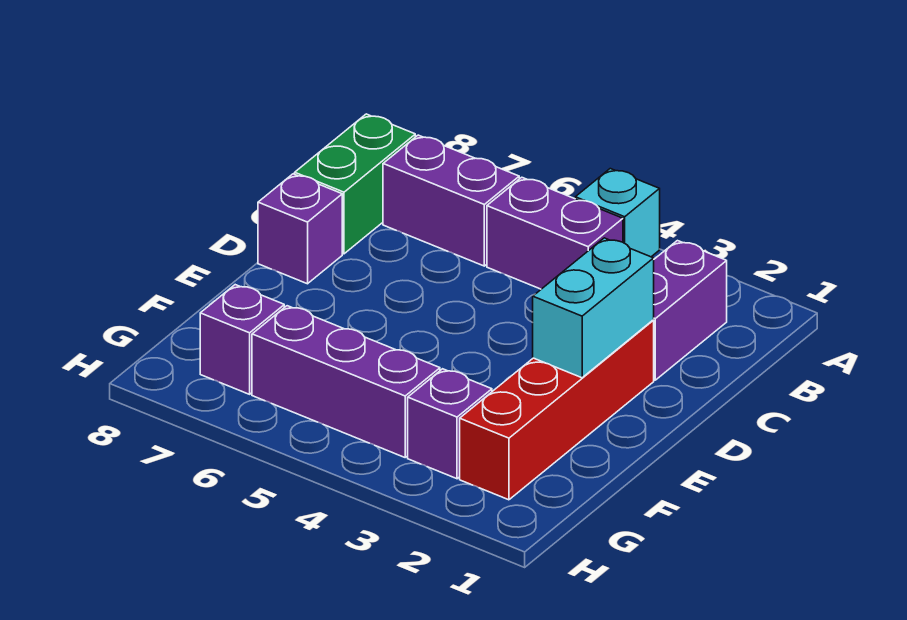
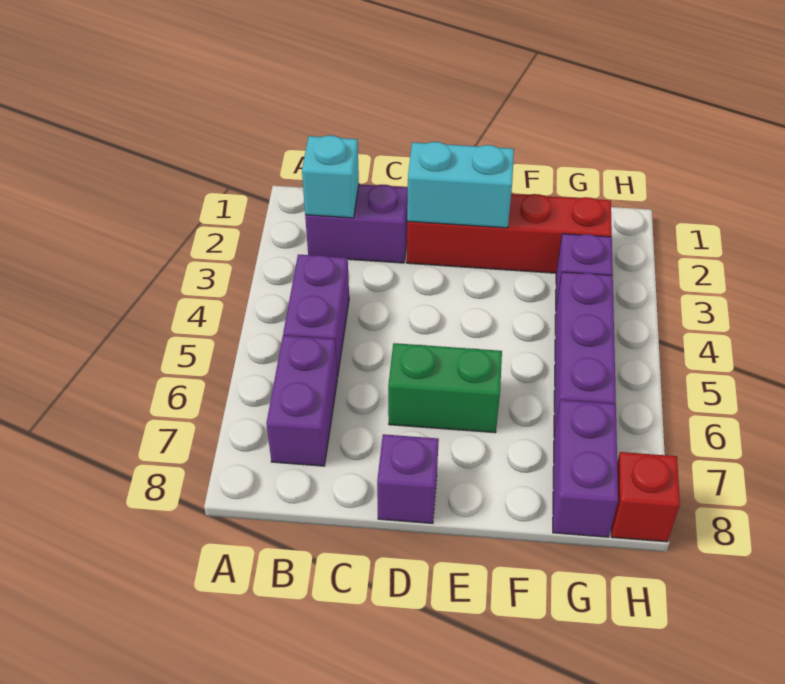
cyan 1x1 brick [575,169,660,257] -> cyan 1x1 brick moved to [302,135,359,218]
green 1x2 brick [295,114,415,254] -> green 1x2 brick moved to [388,343,502,433]
purple 1x1 brick [200,285,284,394] -> purple 1x2 brick [553,400,618,537]
none -> red 1x1 brick [611,452,680,542]

